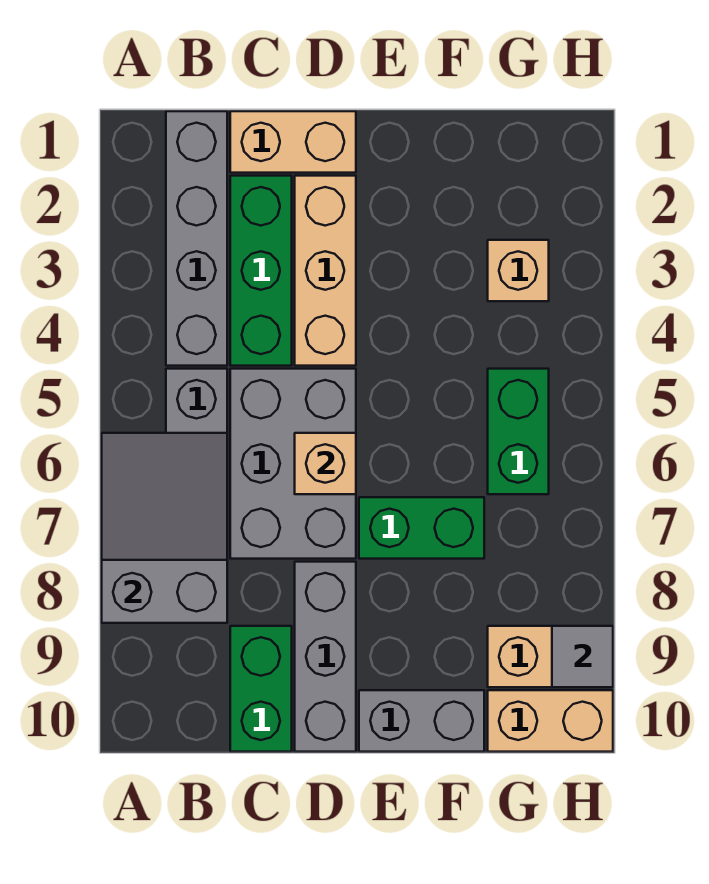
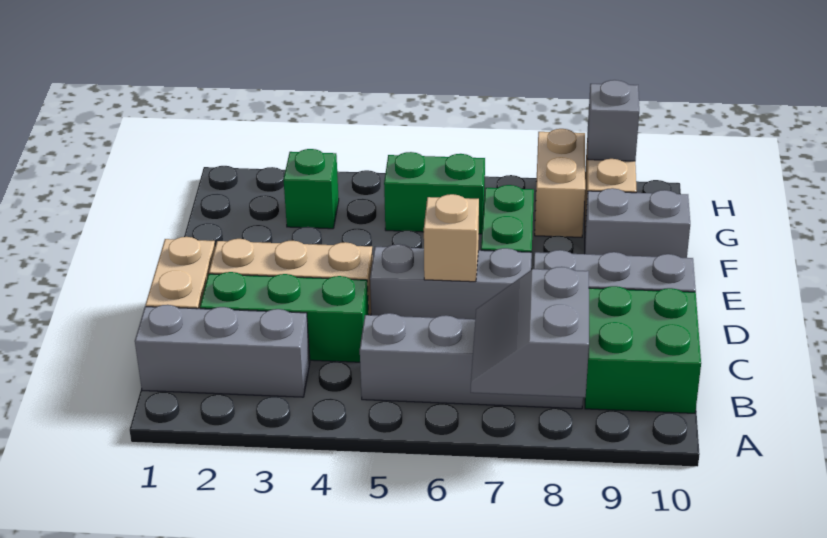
grey 2x3 slope [102,433,227,623] -> grey 2x2 slope [471,267,589,397]
grey 1x4 brick [166,111,227,366] -> grey 1x3 brick [135,305,310,397]
grey 2x3 brick [230,369,356,559] -> grey 1x3 brick [370,244,532,319]
green 1x2 brick [230,626,292,752] -> green 2x2 brick [585,286,701,413]
grey 1x2 brick [359,690,484,752] -> grey 1x2 brick turned to [585,188,690,258]
tan 1x1 brick [488,240,549,301] -> green 1x1 brick [283,149,339,229]
tan 1x2 brick [488,690,613,752] -> tan 1x2 brick moved to [535,129,585,237]
grey 1x1 tile [552,626,613,687] -> grey 1x1 brick [587,80,639,161]

